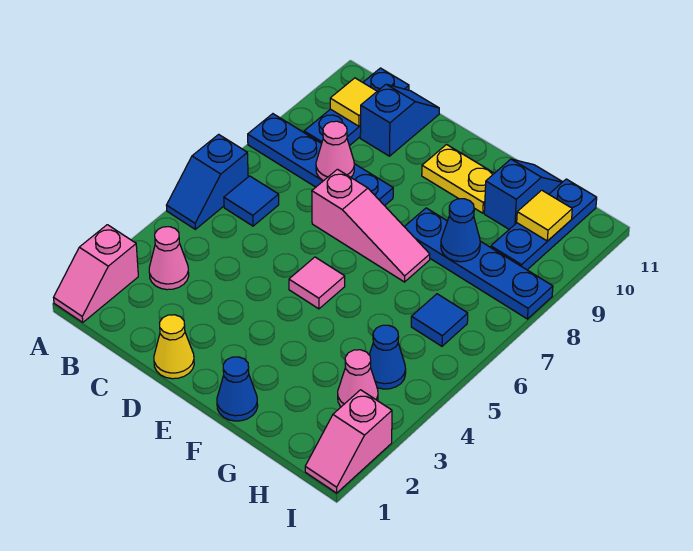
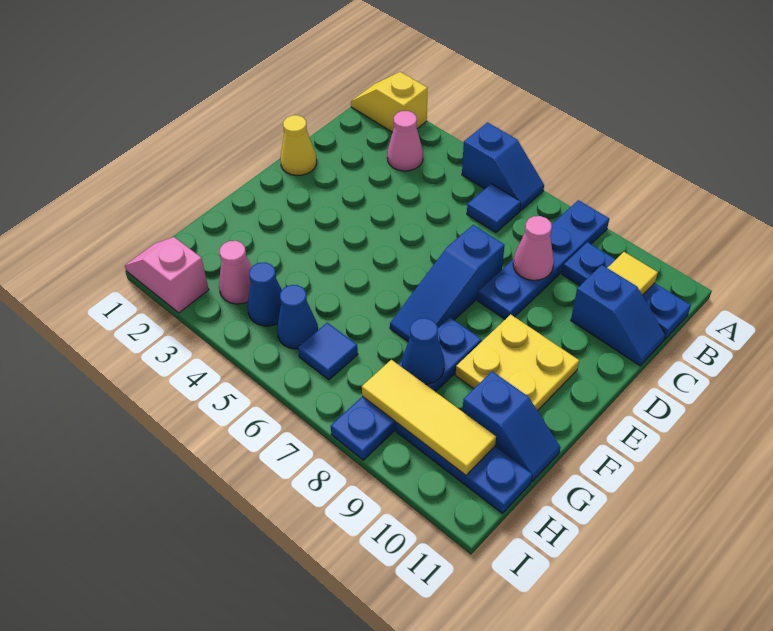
pink 1x2 slope [54,225,138,322] -> yellow 1x2 slope [351,72,427,132]
blue 1x2 slope [166,134,248,229] -> blue 1x2 slope turned to [462,122,544,211]
pink 1x3 slope [312,169,430,282] -> blue 1x3 slope [390,225,505,341]
pink 1x1 tile [289,257,345,309] -> none
yellow 1x2 plate [422,145,494,213] -> yellow 2x2 plate [456,314,579,411]
blue 1x1 cone [217,357,258,421] -> blue 1x1 cone moved to [277,285,318,349]
yellow 1x1 tile [517,190,572,241] -> yellow 1x3 tile [362,360,496,475]

